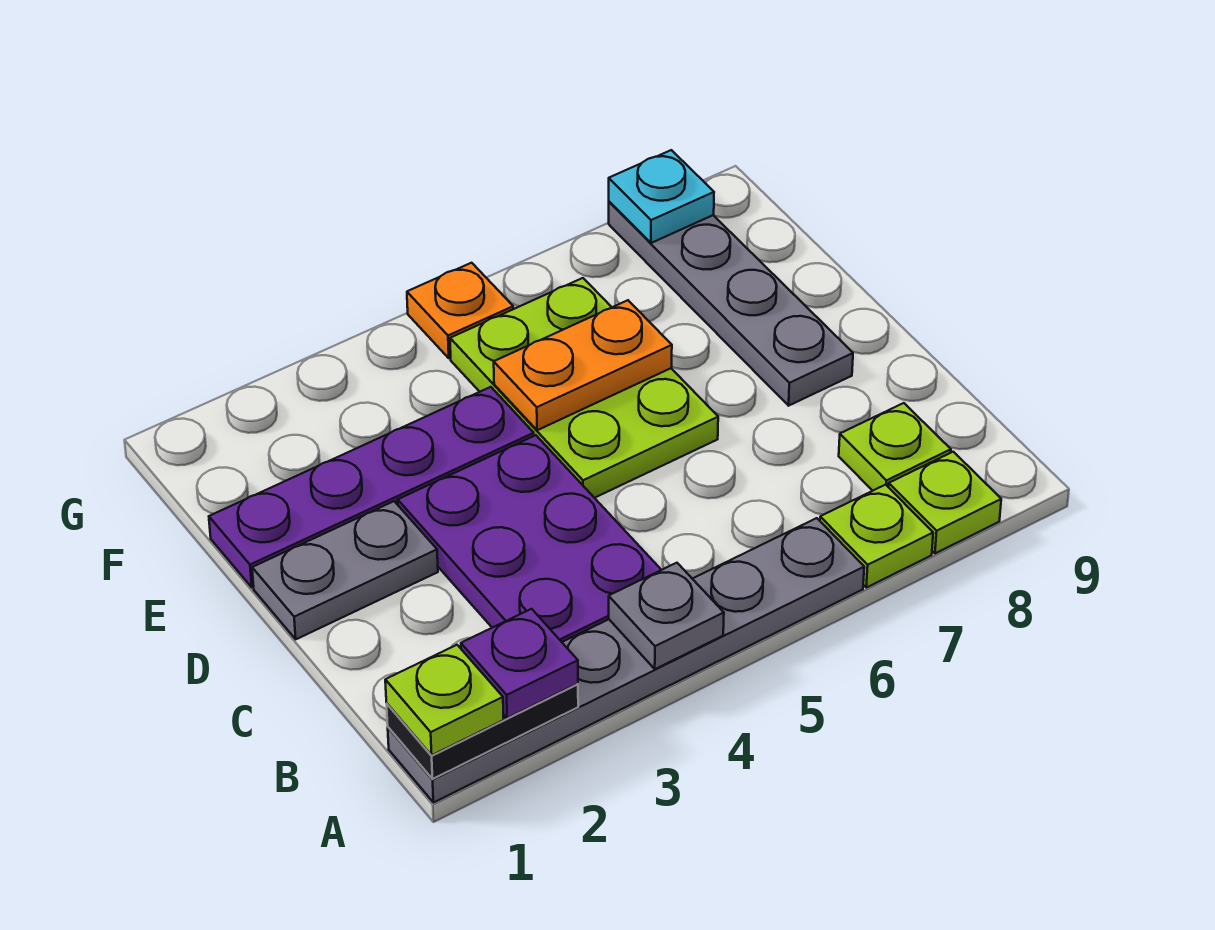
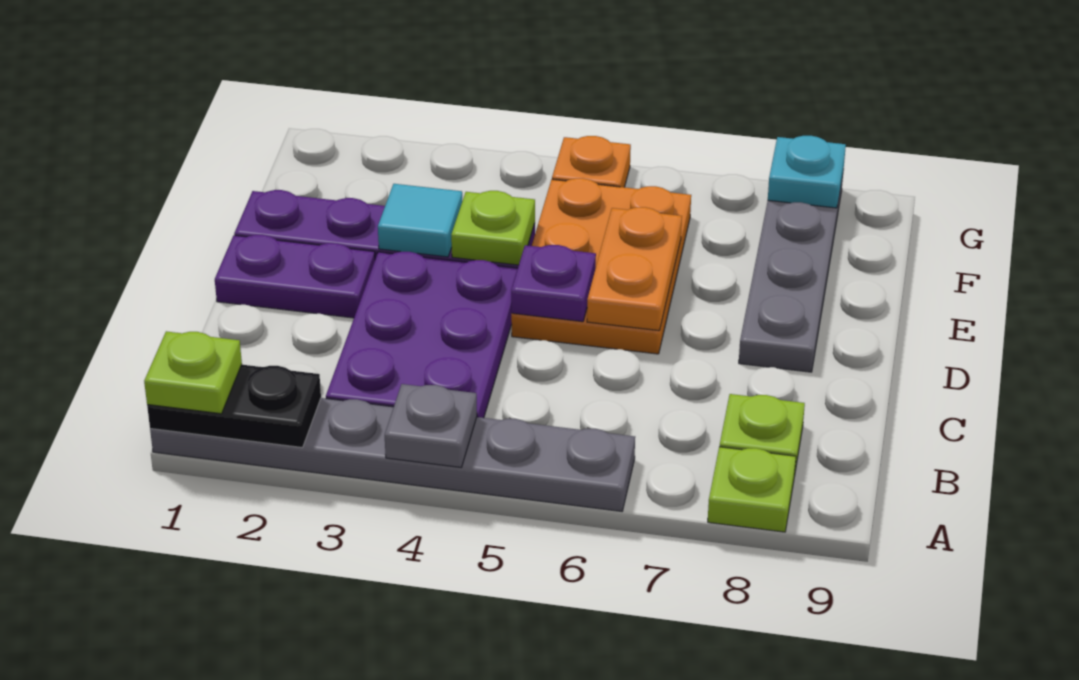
purple 1x1 plate [461,609,578,718] -> purple 1x1 plate moved to [511,245,596,322]
lime 1x1 plate [820,485,933,588] -> lime 1x1 plate moved to [451,191,535,265]
grey 1x2 plate [252,501,438,639] -> purple 1x2 plate [215,235,375,318]
lime 2x3 plate [450,278,718,498] -> orange 2x3 plate [511,178,691,354]
none -> cyan 1x1 tile [378,184,462,257]
orange 1x2 plate [494,300,672,430] -> orange 1x2 plate turned to [587,207,682,331]

